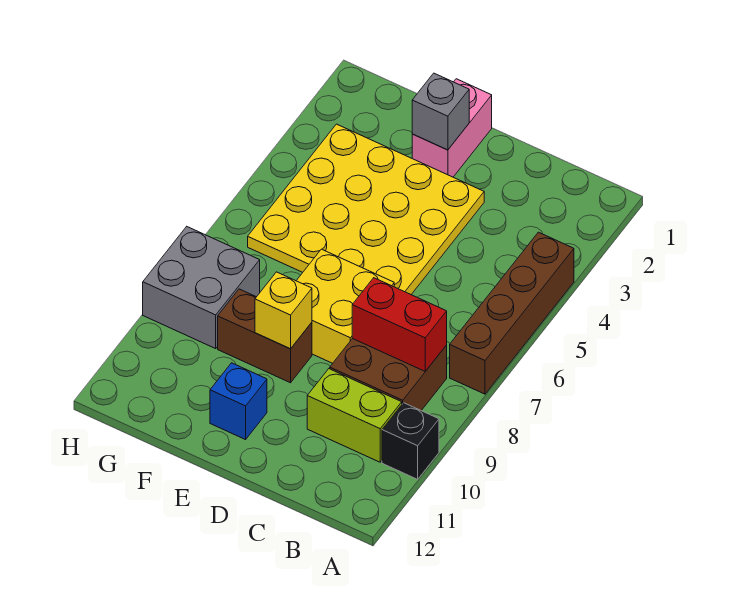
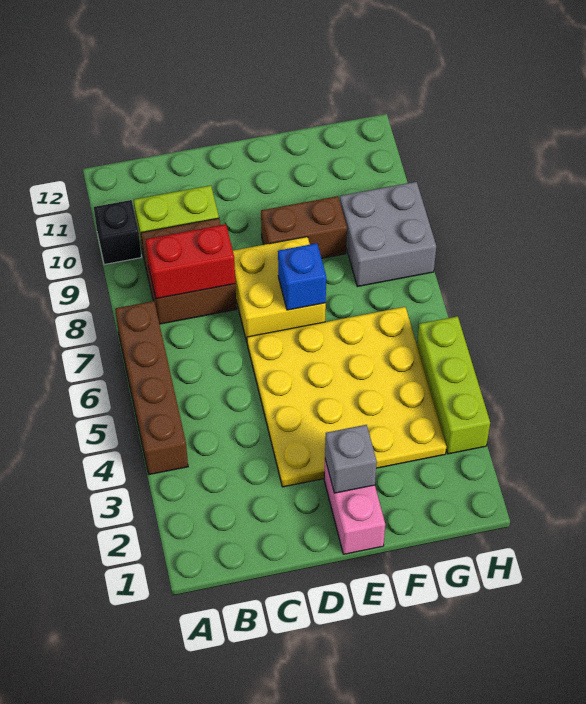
yellow 1x1 brick [255,272,312,349] -> none
blue 1x1 brick [210,363,267,440] -> blue 1x1 brick moved to [278,243,326,310]
none -> lime 1x3 brick [417,316,490,454]

